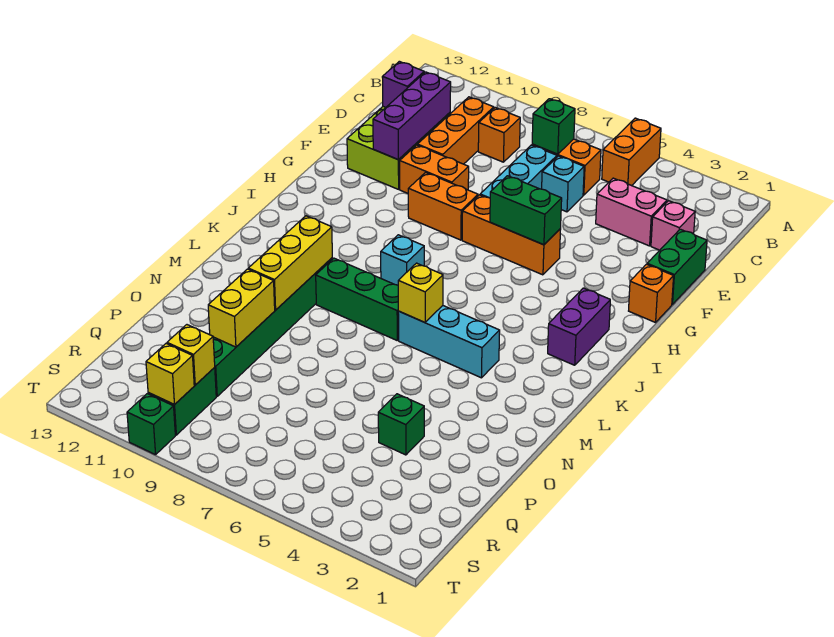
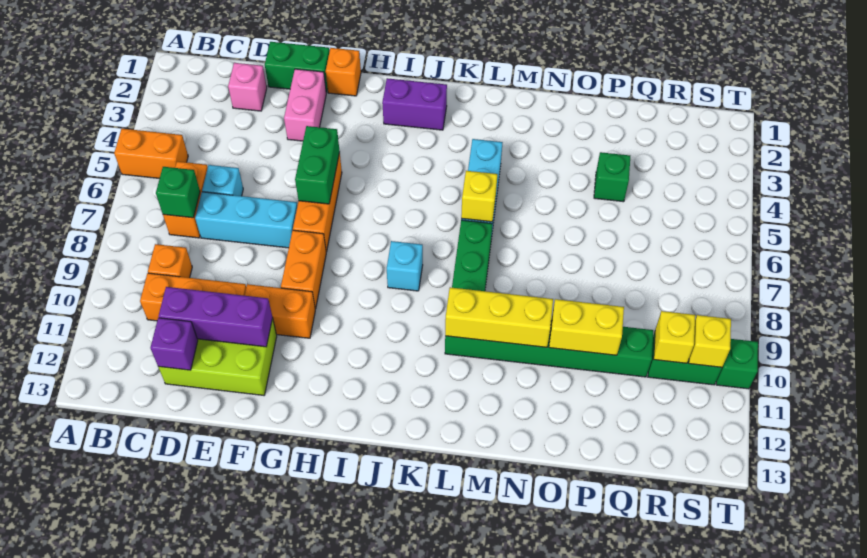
pink 1x2 brick [596,178,667,246] -> pink 1x2 brick moved to [284,69,326,141]
orange 1x2 brick [400,145,469,193] -> orange 1x2 brick turned to [245,284,315,338]

